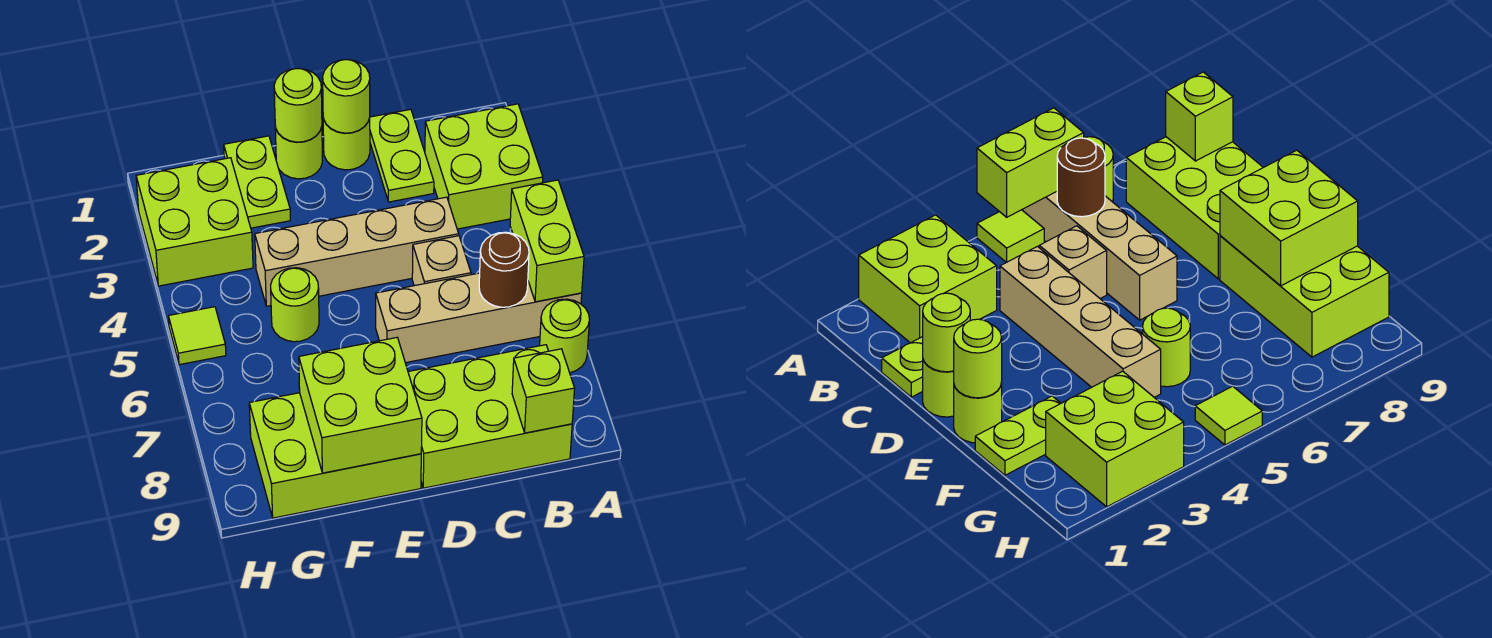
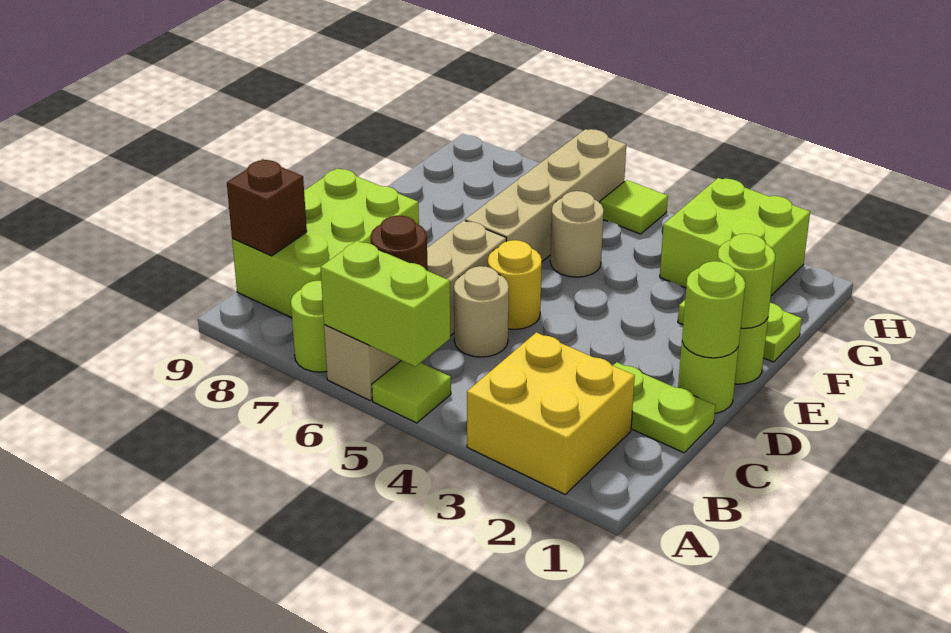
lime 2x2 brick [425,104,543,229] -> yellow 2x2 brick [467,332,635,494]
lime 1x1 brick [512,349,575,433] -> brown 1x1 brick [227,159,307,256]
tan 1x4 brick [255,197,459,306] -> tan 1x4 brick moved to [465,129,626,261]
tan 1x1 brick [412,236,471,286] -> tan 1x1 round brick [454,266,509,357]
none -> yellow 1x1 round brick [488,240,542,329]
lime 2x3 brick [249,393,421,518] -> none
lime 2x2 brick [299,338,422,473] -> none
lime 1x1 round brick [271,268,319,342] -> tan 1x1 round brick [550,191,604,277]

